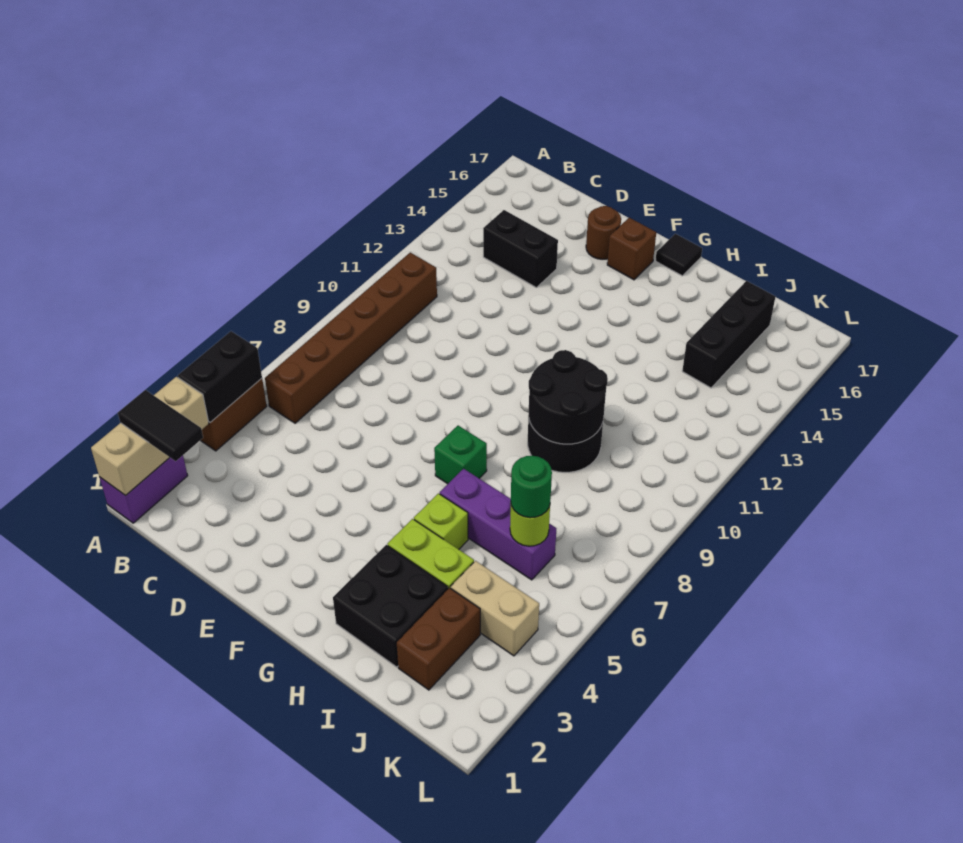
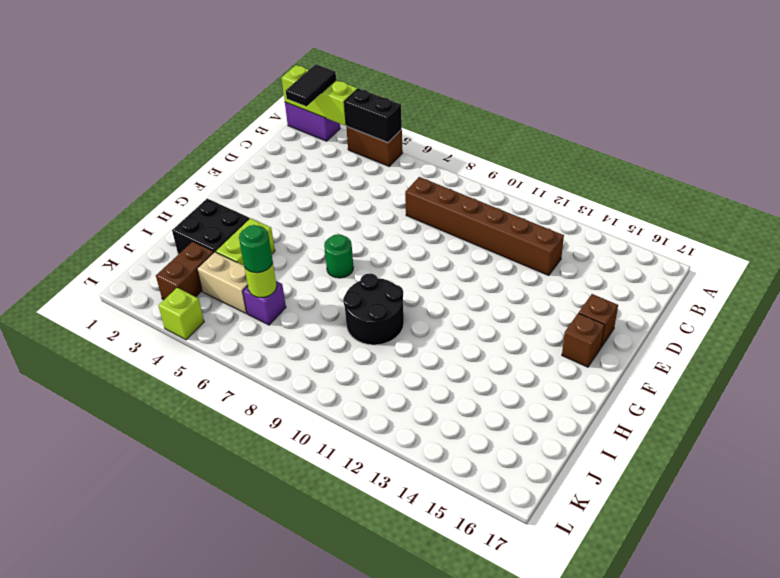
tan 1x3 brick [91,377,209,496] -> lime 1x3 brick [282,65,357,125]
brown 1x6 brick [265,252,437,423] -> brown 1x6 brick moved to [405,177,564,275]
black 1x2 brick [483,210,558,288] -> none
brown 1x1 round brick [586,206,621,259] -> brown 1x1 brick [579,294,618,347]
green 1x1 brick [434,426,487,484] -> green 1x1 round brick [324,234,354,278]
black 1x1 tile [655,234,702,276] -> none
lime 1x1 brick [414,493,468,549] -> lime 1x1 brick moved to [159,288,204,340]
purple 1x3 brick [440,469,556,580] -> purple 1x1 brick [243,281,286,325]
black 2x2 round brick [529,350,608,444] -> none
brown 1x2 brick [397,588,480,690] -> brown 1x2 brick turned to [156,241,214,300]
tan 1x2 brick [451,561,539,656] -> tan 1x2 brick turned to [197,252,248,313]
black 1x3 brick [682,281,776,388] -> none

